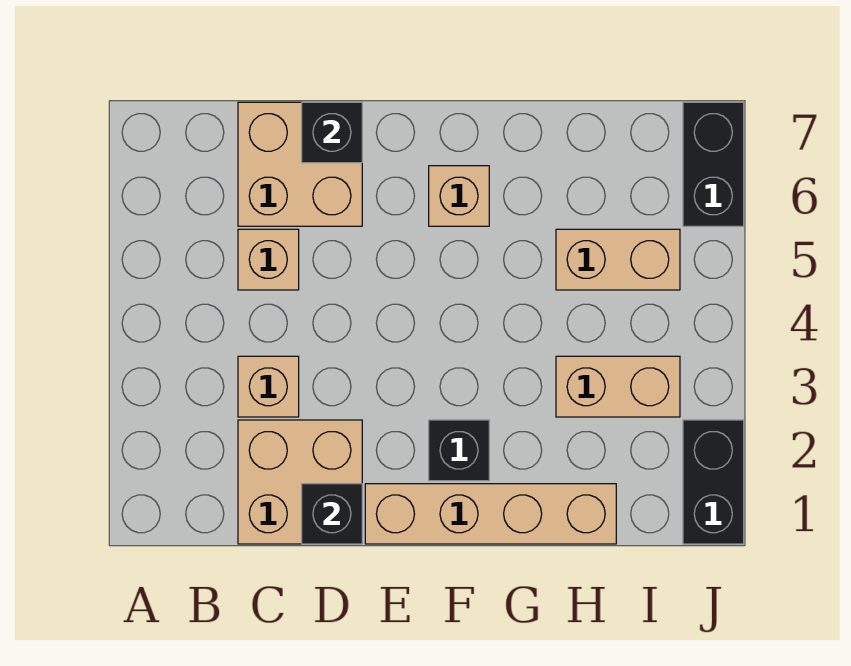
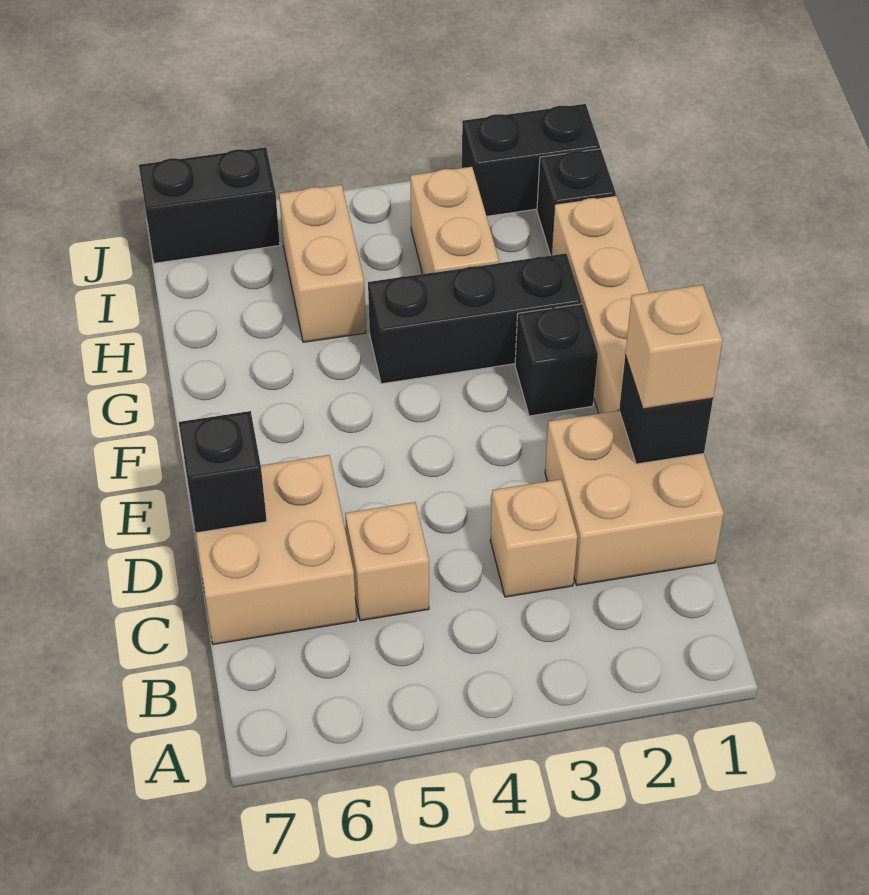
tan 1x1 brick [429,166,489,226] -> tan 1x1 brick moved to [625,285,723,409]
none -> black 1x3 brick [368,253,582,384]
none -> black 1x1 brick [537,149,616,256]

